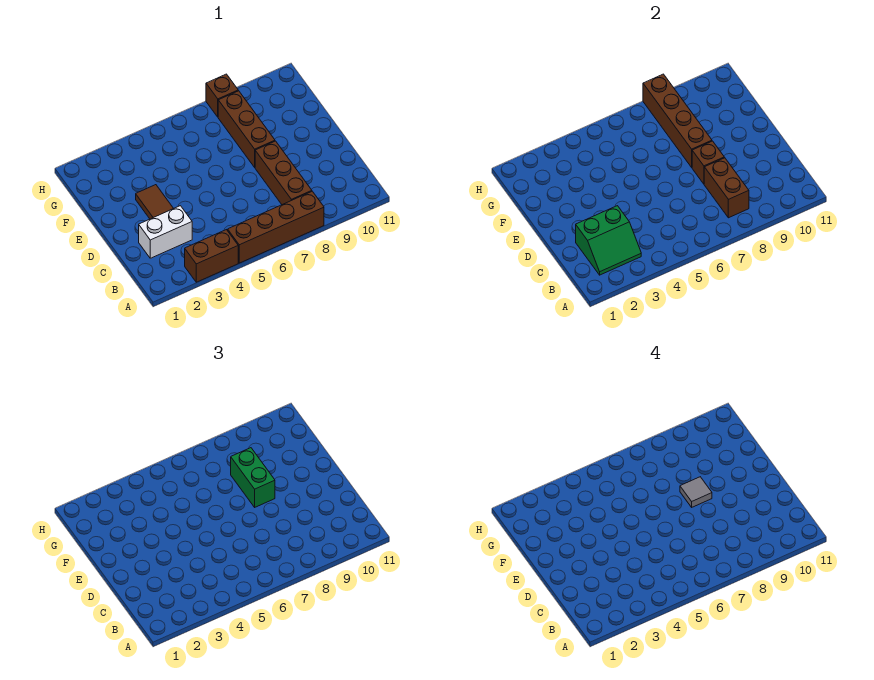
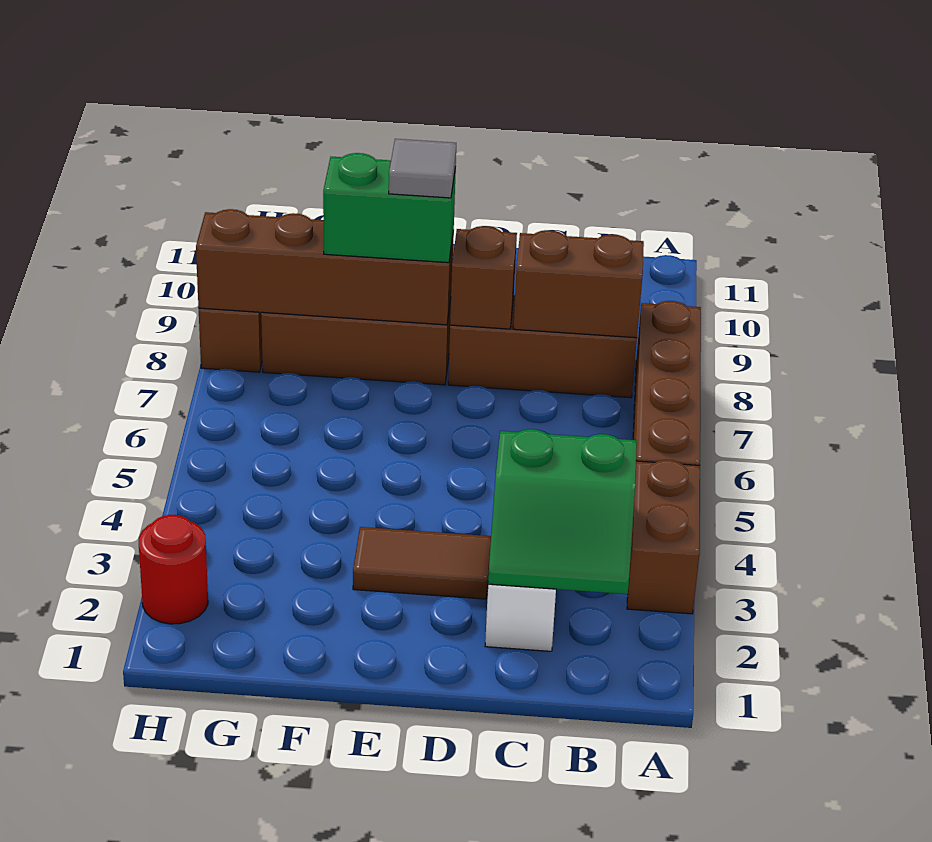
green 2x2 slope [576,206,641,275] -> green 2x2 slope turned to [488,429,637,594]
none -> red 1x1 round brick [139,515,208,624]

